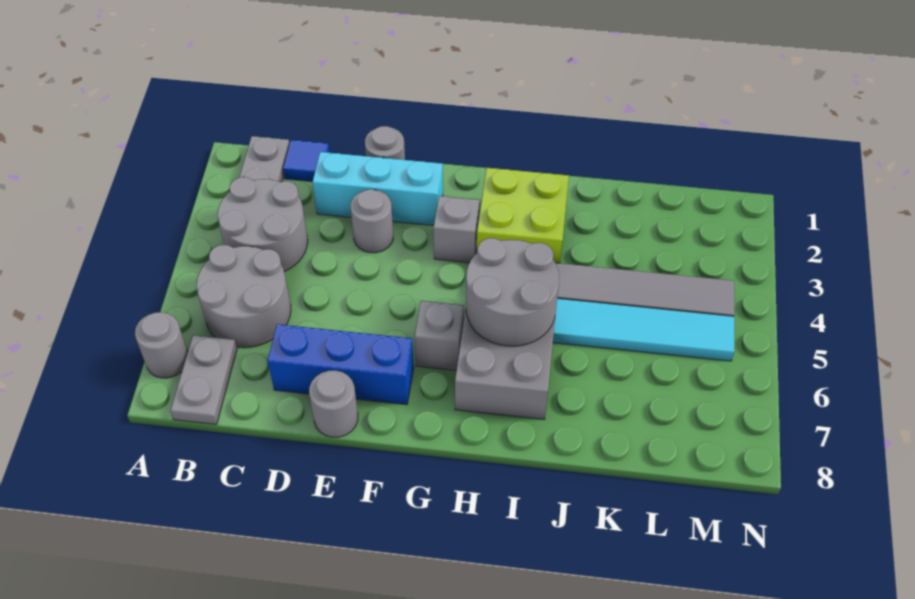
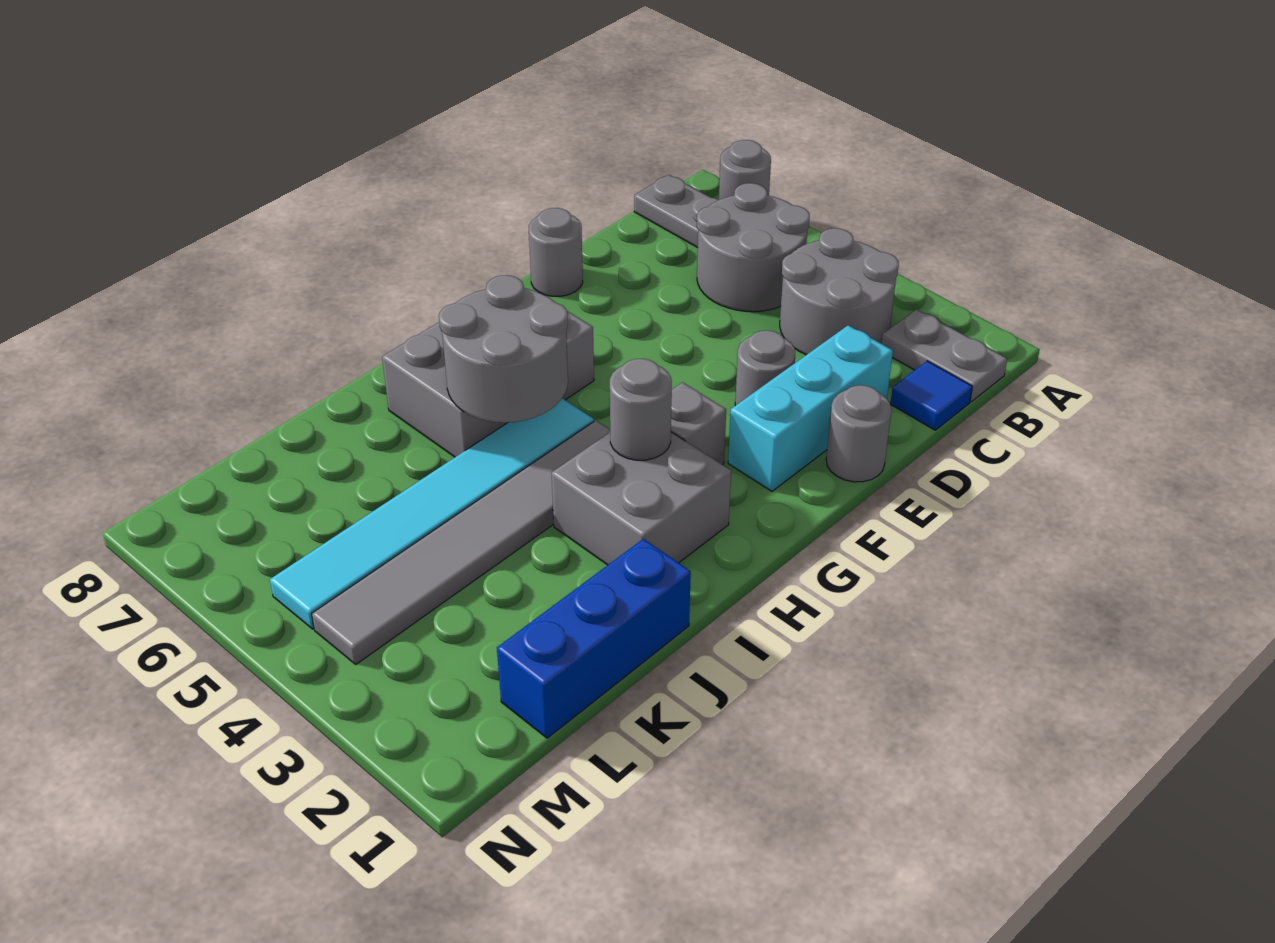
blue 1x3 brick [268,324,414,405] -> blue 1x3 brick moved to [497,539,691,738]
lime 2x2 brick [477,168,569,263] -> grey 2x2 brick [552,432,731,565]
none -> grey 1x1 round brick [610,359,672,460]

